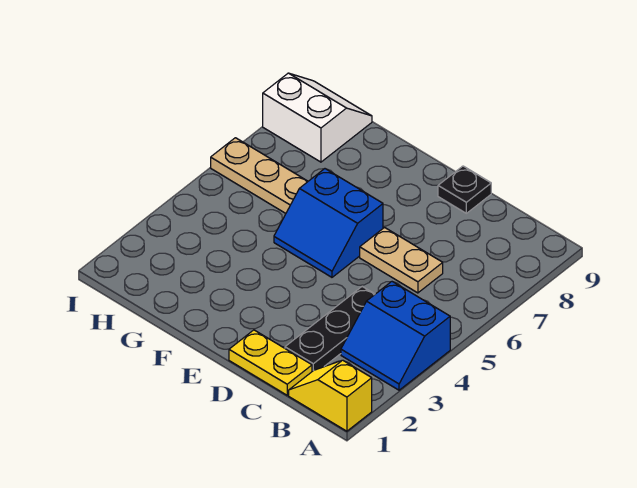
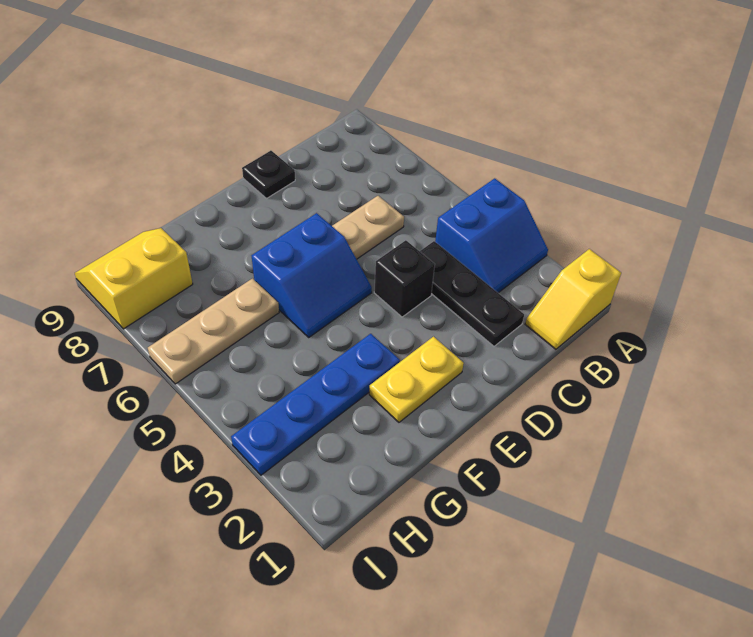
yellow 1x2 plate [229,330,312,395] -> yellow 1x2 plate moved to [369,337,464,422]
none -> black 1x1 brick [374,240,435,317]
none -> blue 1x4 plate [231,334,400,475]
white 2x2 slope [263,73,372,162] -> yellow 2x2 slope [75,228,193,329]

